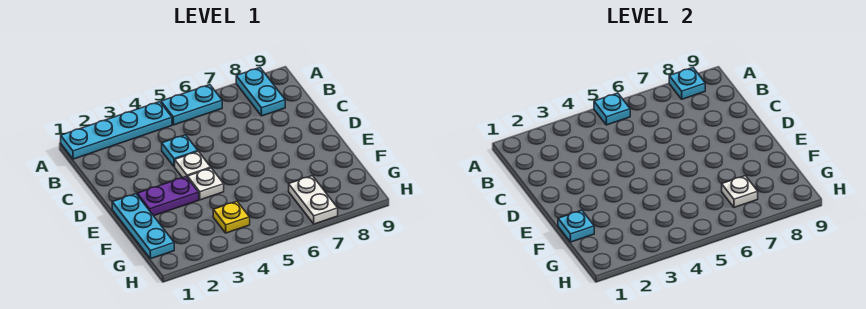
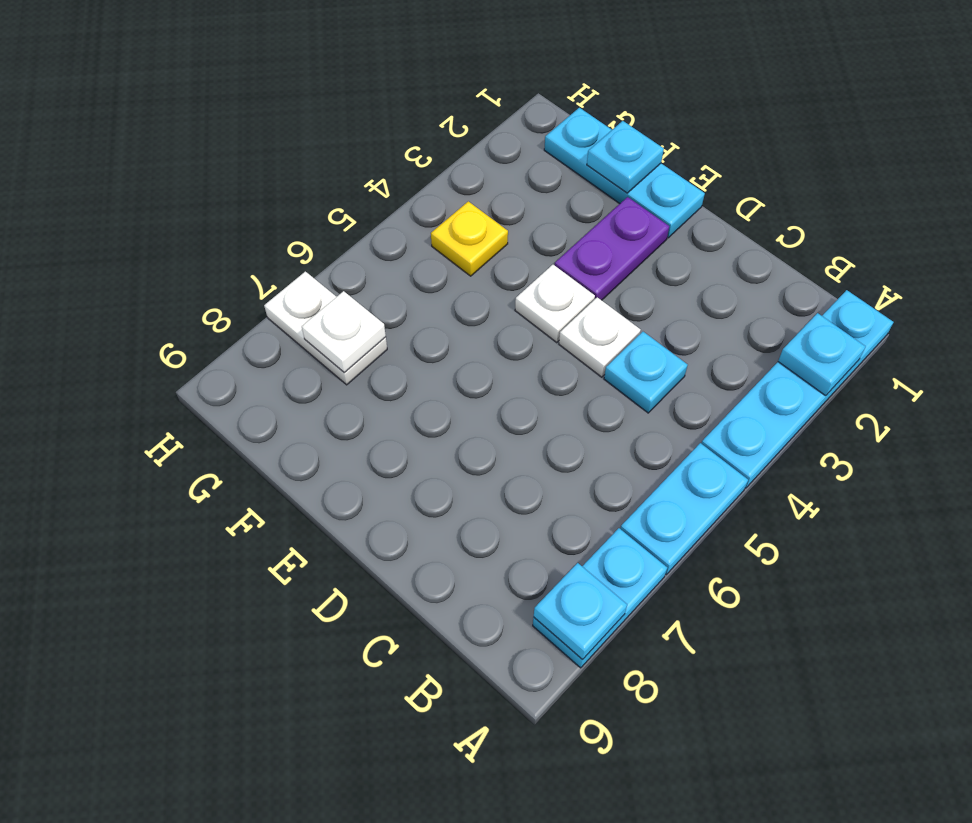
cyan 1x1 plate [594,93,630,125] -> cyan 1x1 plate moved to [778,313,866,396]
cyan 1x2 plate [236,68,285,116] -> cyan 1x2 plate turned to [533,528,667,668]

